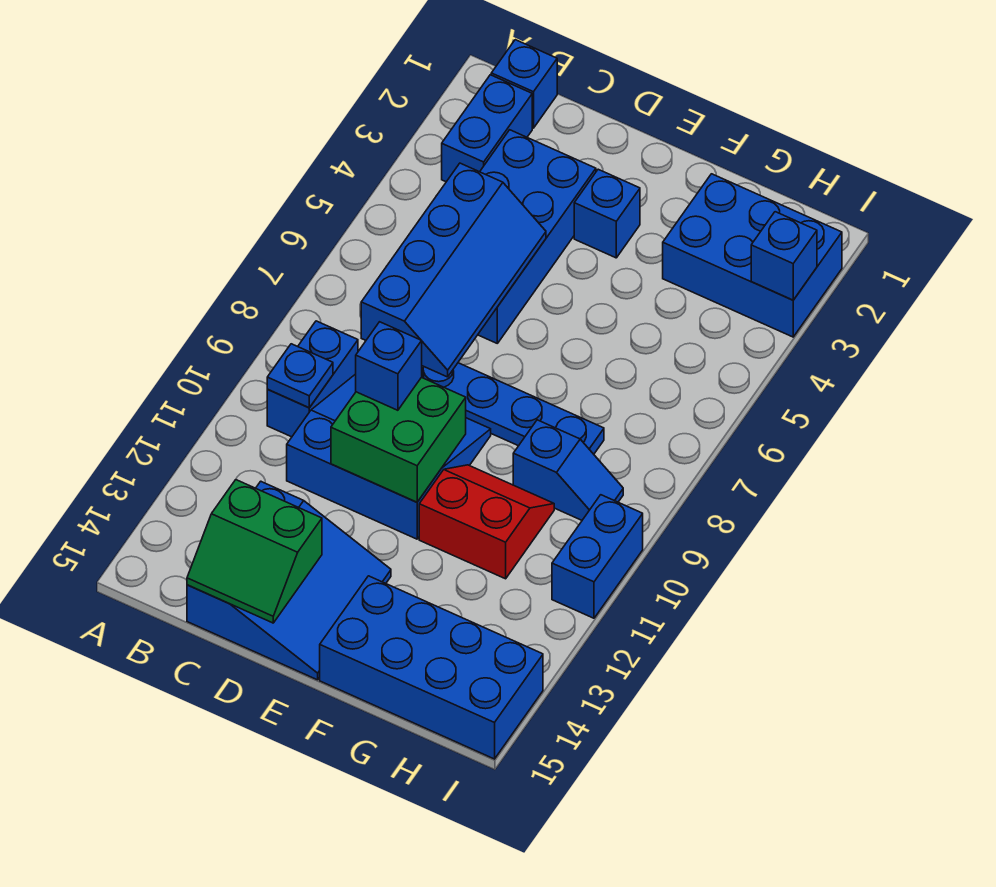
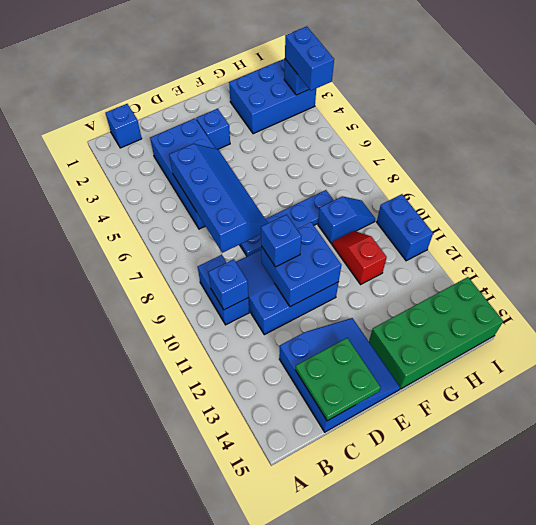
blue 1x2 brick [442,75,532,182] -> blue 1x2 brick moved to [285,26,334,91]
blue 1x1 plate [267,344,333,408] -> blue 1x1 brick [209,259,248,310]
green 2x2 slope [187,480,322,623] -> green 2x2 plate [295,338,381,421]
green 2x2 brick [331,377,466,502] -> blue 2x2 brick [261,222,341,307]
red 2x2 slope [419,465,554,579] -> red 1x2 slope [332,231,387,284]
blue 2x4 brick [320,576,543,759] -> green 2x4 brick [369,277,503,389]

